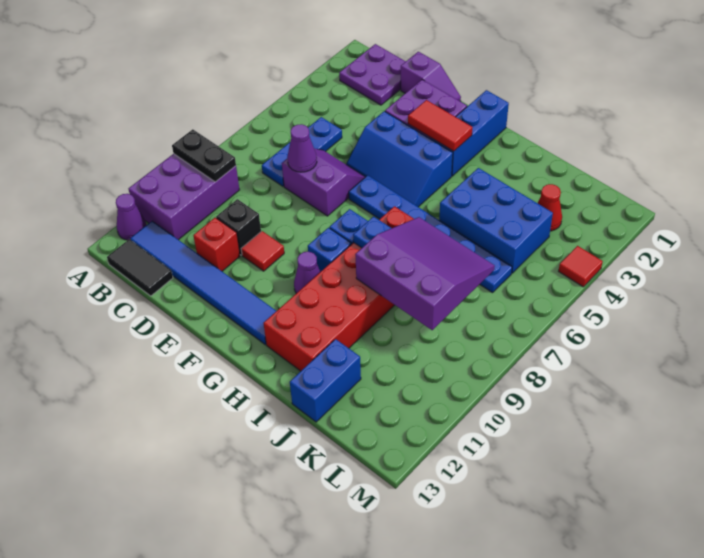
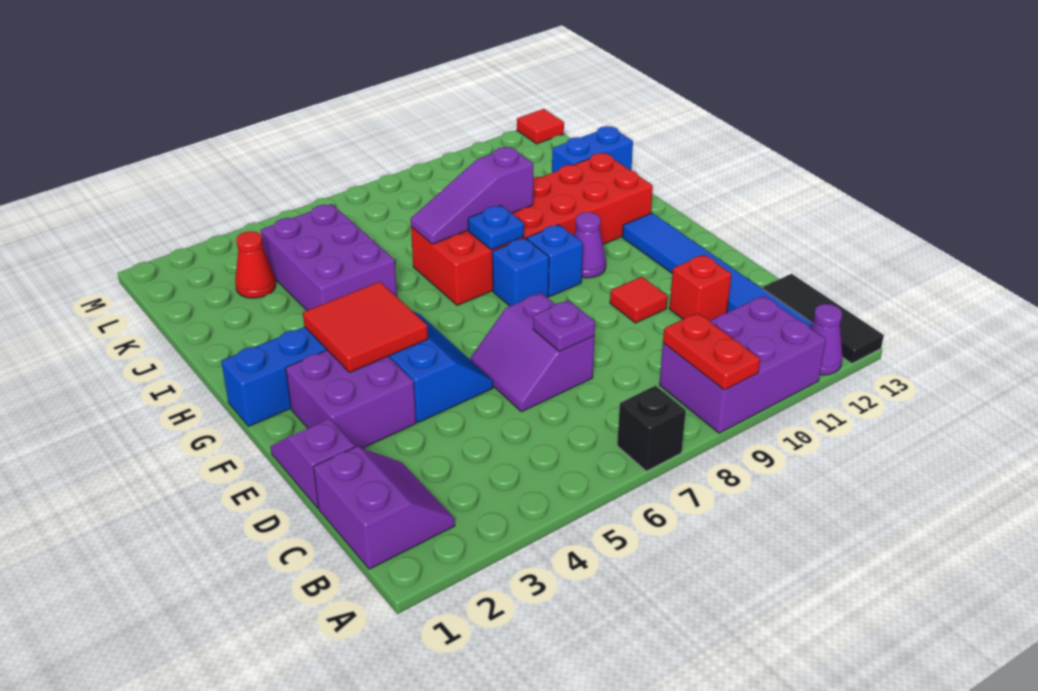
black 1x2 plate [172,129,236,182] -> red 1x2 plate [663,313,760,390]
purple 2x2 plate [339,44,406,105] -> purple 2x2 slope [313,447,455,569]
black 1x2 tile [107,239,173,296] -> black 1x3 tile [762,274,884,364]
blue 1x3 plate [262,117,342,186] -> none
purple 1x1 cone [287,124,317,172] -> purple 1x1 plate [533,300,595,351]
black 1x1 brick [216,199,261,255] -> black 1x1 brick moved to [617,386,686,471]
red 1x2 tile [408,100,473,151] -> red 2x2 tile [303,282,428,372]
blue 1x6 plate [349,175,512,293] -> none
blue 2x3 brick [439,168,553,273] -> purple 2x3 brick [261,204,397,310]
purple 3x3 slope [355,217,495,330] -> purple 1x3 slope [411,147,533,244]
red 1x1 tile [559,246,603,287] -> red 1x1 tile moved to [517,109,564,144]

